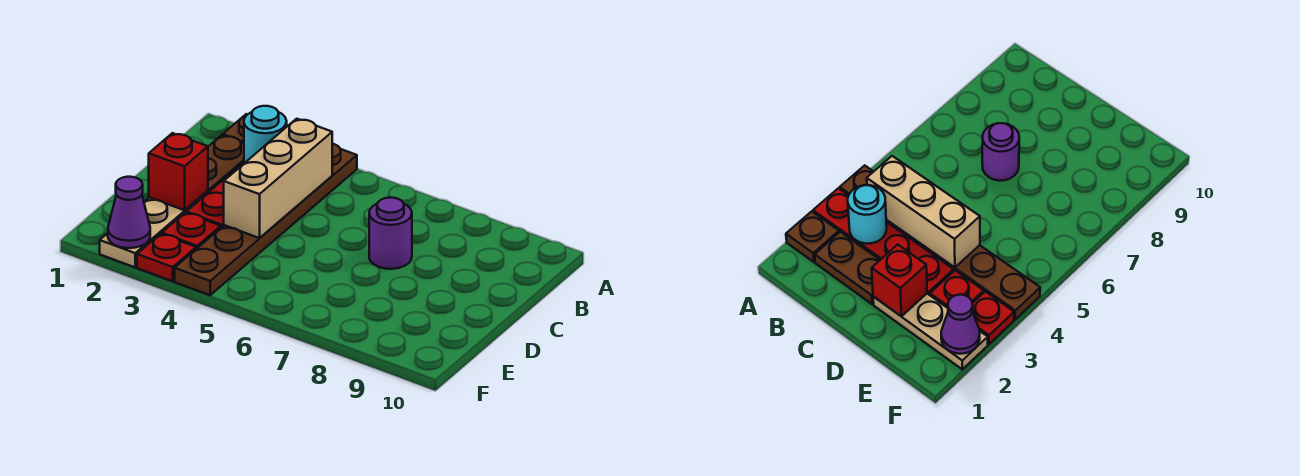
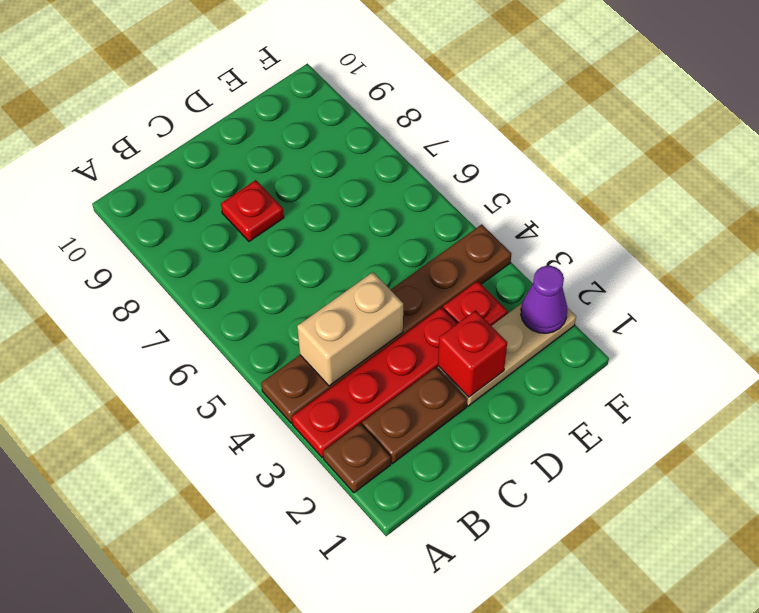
cyan 1x1 round brick [244,106,287,163] -> none
tan 1x3 brick [224,119,332,238] -> tan 1x2 brick [297,272,403,386]
purple 1x1 round brick [369,198,412,269] -> none
red 1x1 plate [137,234,196,281] -> red 1x1 plate moved to [221,180,284,241]

